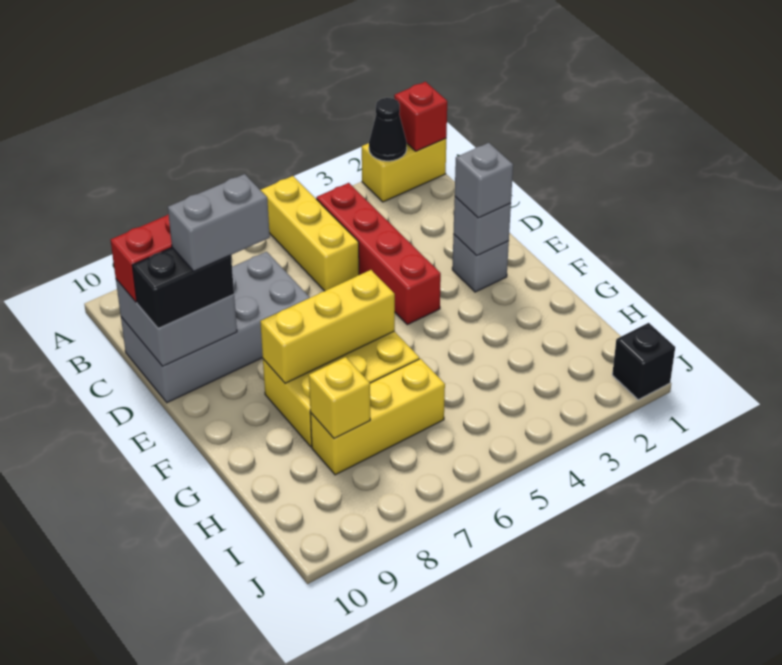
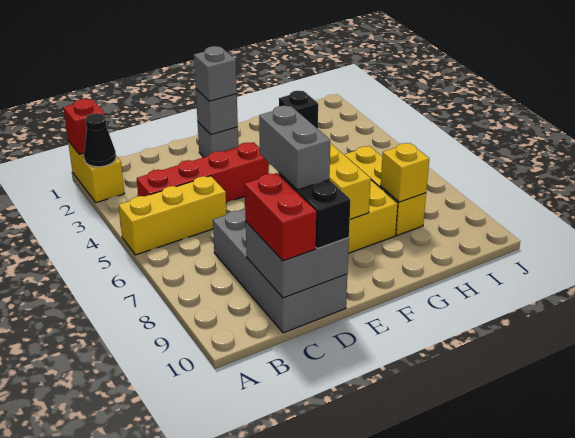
black 1x1 brick [612,323,675,400] -> black 1x1 brick moved to [279,91,318,129]

